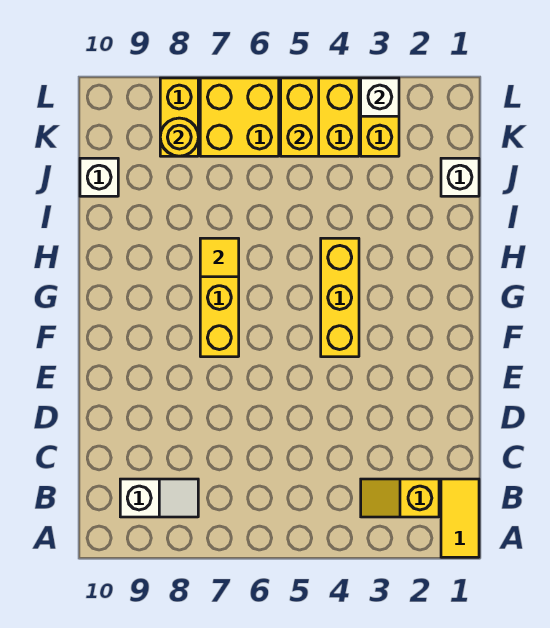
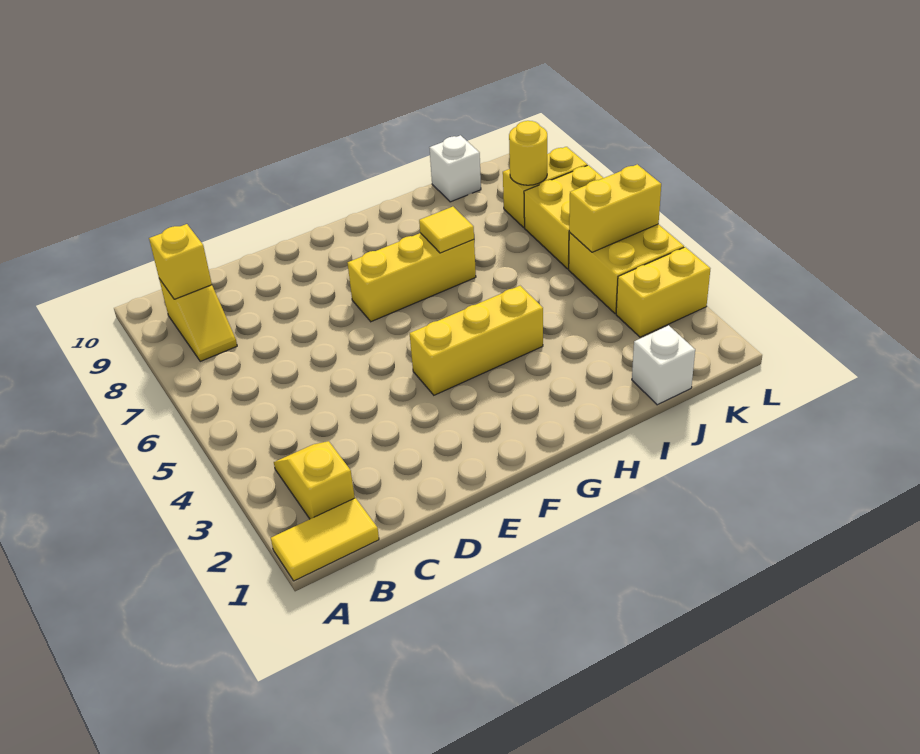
white 1x2 slope [120,479,198,517] -> yellow 1x2 slope [159,279,237,361]
none -> yellow 1x1 brick [149,224,212,299]
white 1x1 brick [361,78,399,116] -> none

